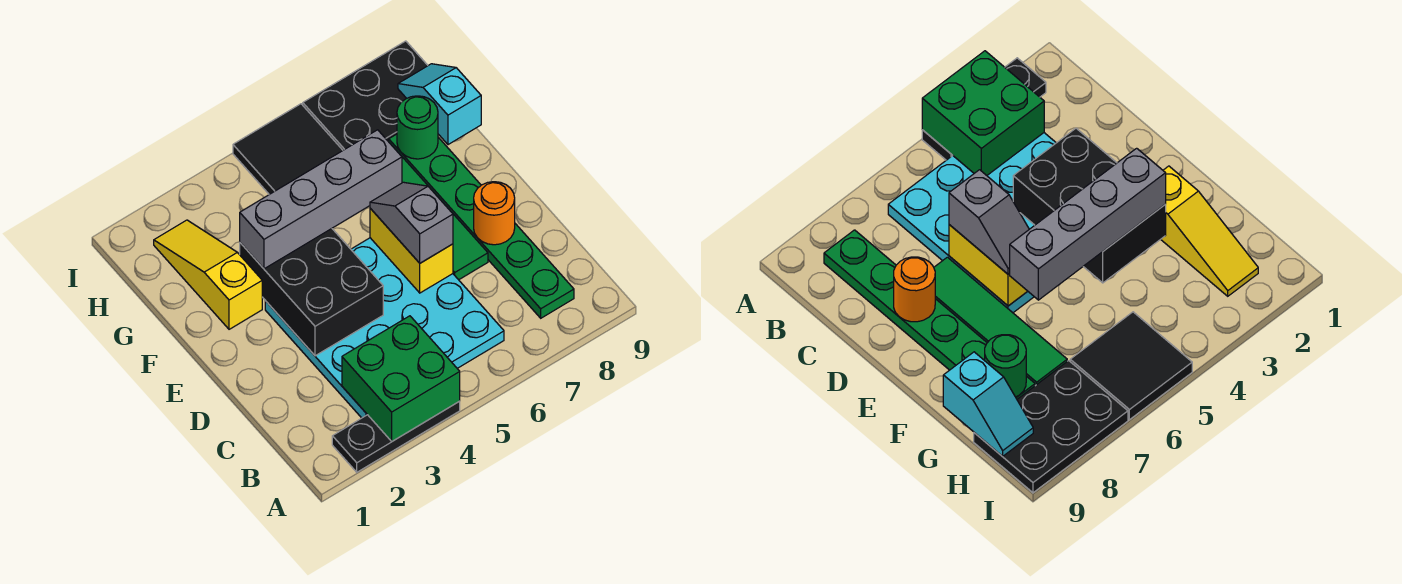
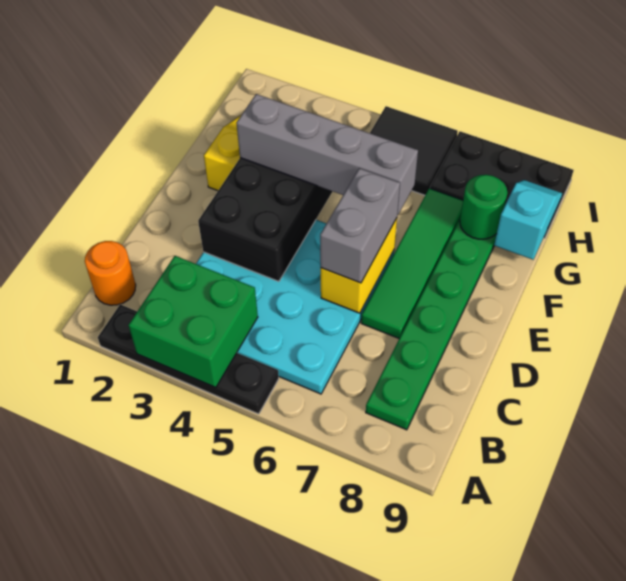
black 1x3 plate [332,401,460,472] -> black 1x4 plate [98,304,279,414]
grey 1x2 slope [370,182,453,263] -> grey 1x2 brick [320,168,400,283]
orange 1x1 round brick [474,182,515,245] -> orange 1x1 round brick moved to [85,241,136,305]

